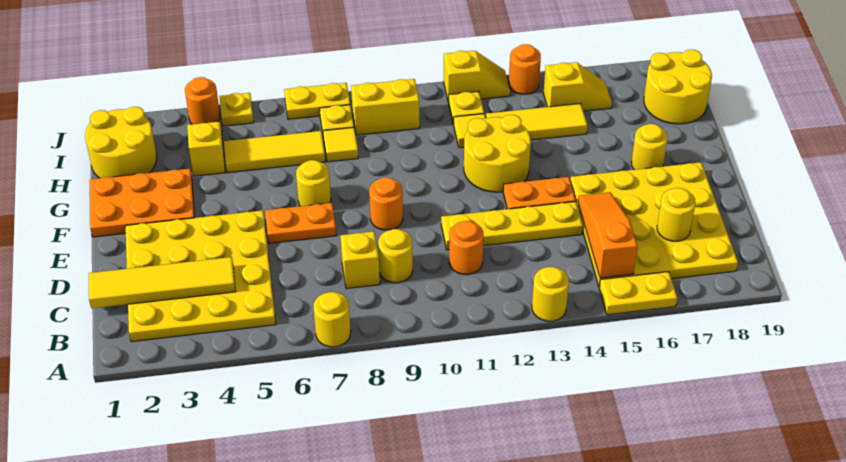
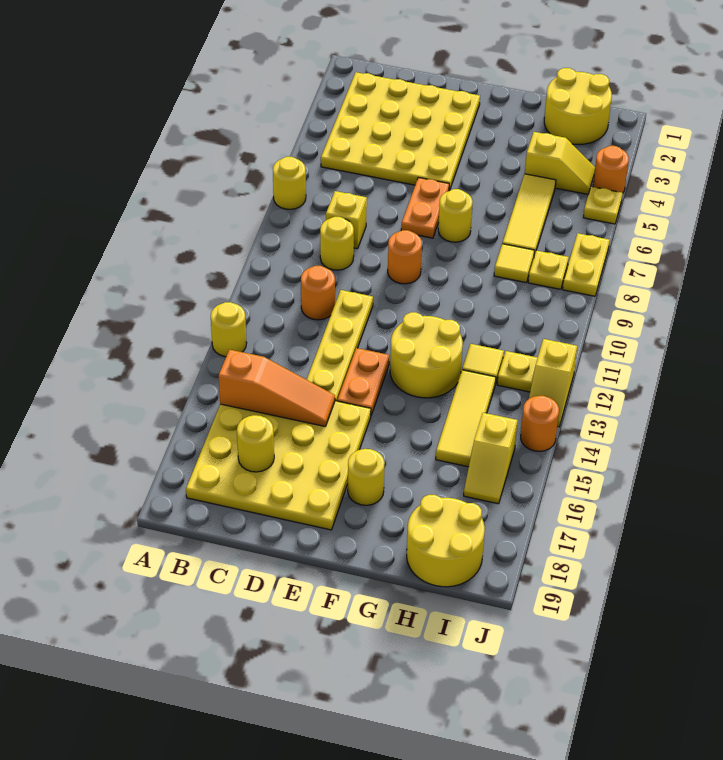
yellow 1x2 plate [599,272,677,315] -> none
yellow 1x4 tile [89,257,236,308] -> none
orange 2x3 plate [90,169,195,237] -> none
yellow 1x2 brick [351,79,420,135] -> none

